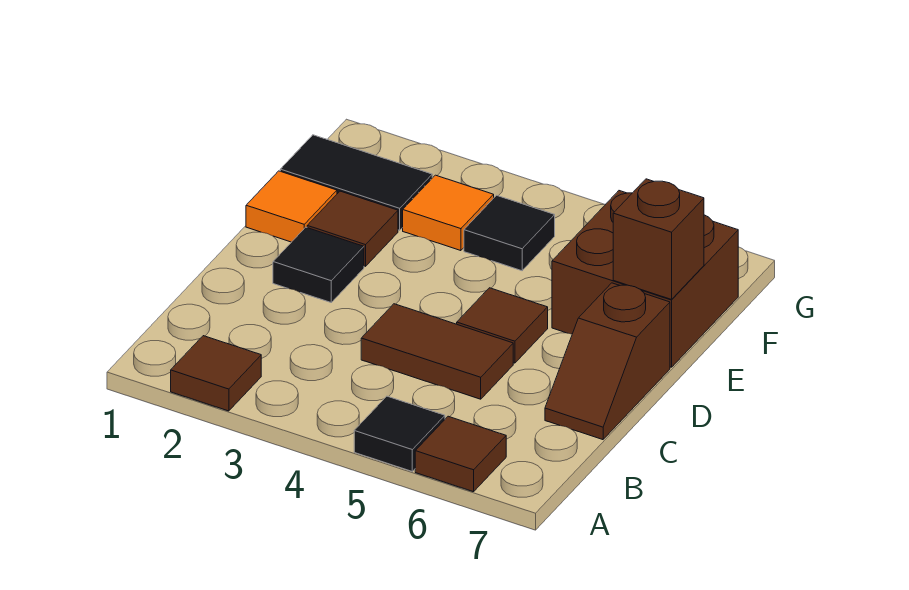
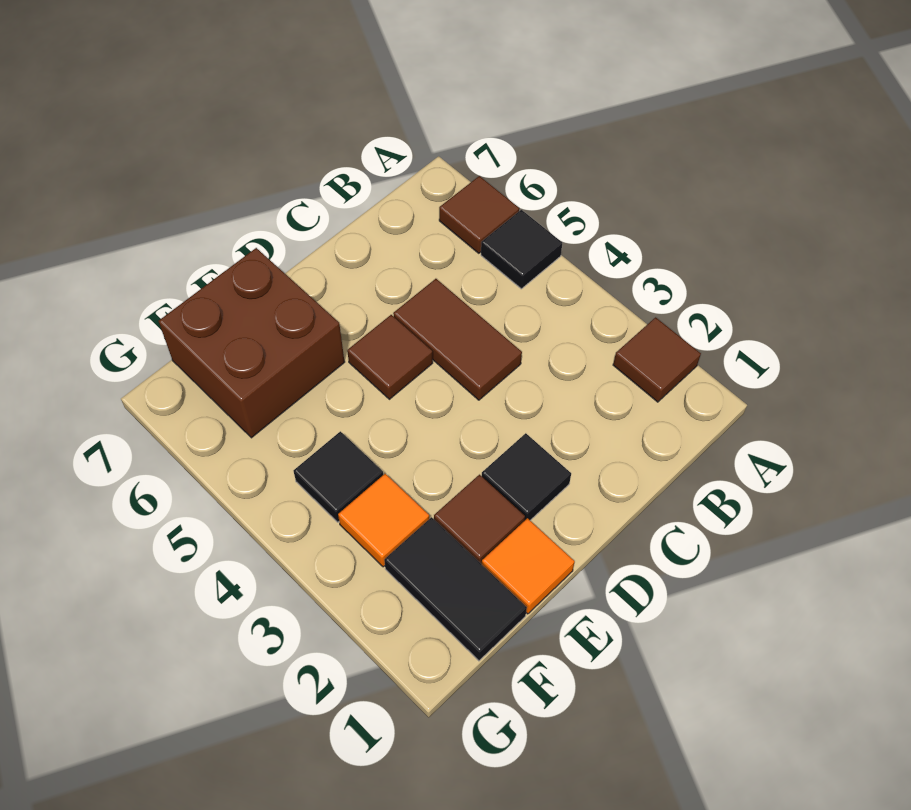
brown 1x2 slope [545,283,670,440] -> none
brown 1x1 brick [613,179,704,299] -> none

